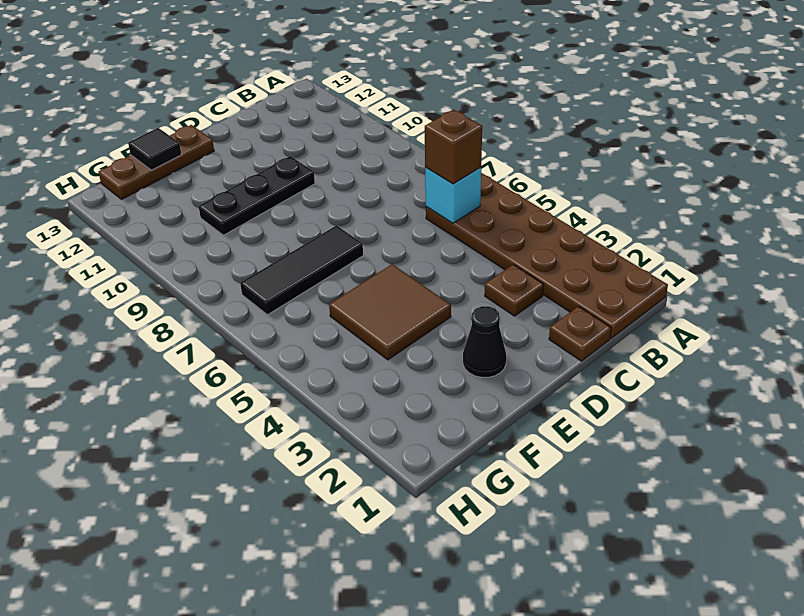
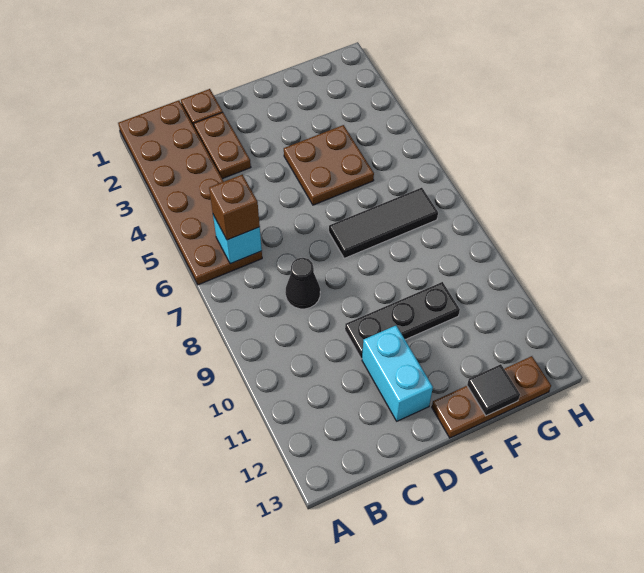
brown 1x1 plate [485,265,544,316] -> brown 1x2 plate [194,112,251,179]
none -> cyan 1x2 brick [362,326,433,421]
black 1x1 cone [463,306,506,377] -> black 1x1 cone moved to [285,258,320,309]
brown 2x2 tile [329,264,451,360] -> brown 2x2 plate [284,125,374,205]

